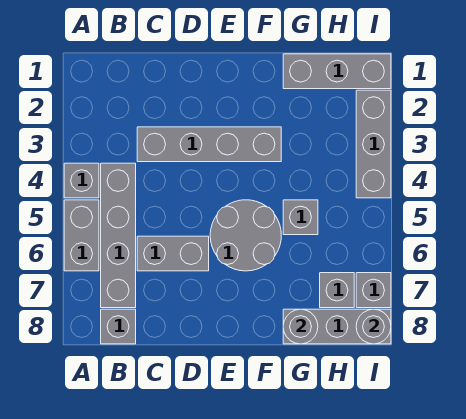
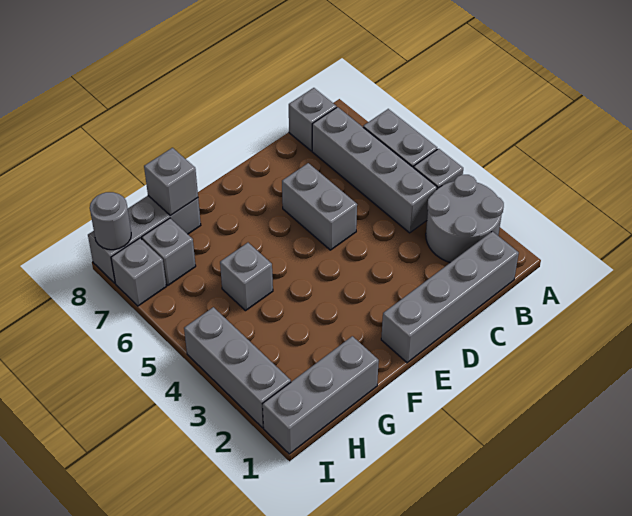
grey 1x4 brick [137,127,281,162] -> grey 1x4 brick moved to [381,231,519,363]
grey 1x2 brick [137,236,209,271] -> grey 1x2 brick turned to [282,163,357,250]
grey 2x2 round brick [210,200,281,271] -> grey 2x2 round brick moved to [426,175,504,263]
grey 1x1 round brick [283,309,318,344] -> grey 1x1 brick [144,148,198,216]

